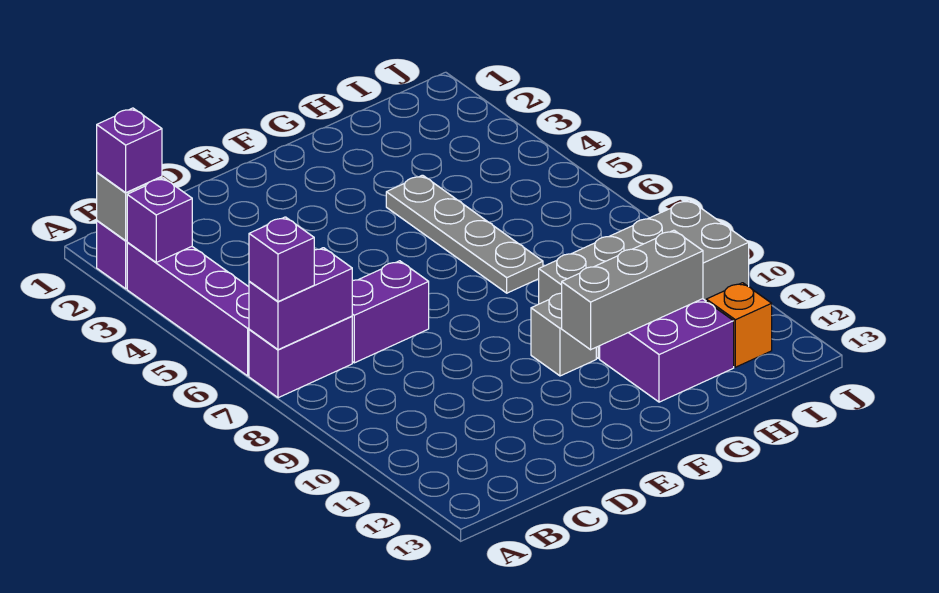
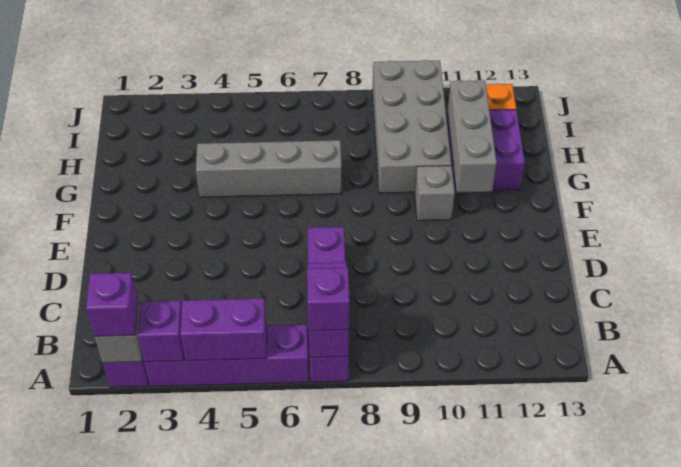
none -> purple 1x2 brick [180,298,267,361]
grey 1x4 plate [386,175,543,293] -> grey 1x4 brick [196,140,341,197]

